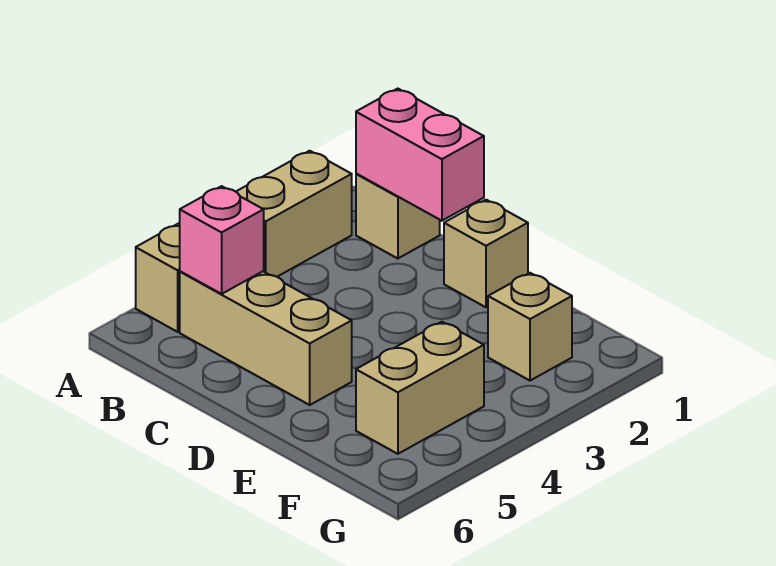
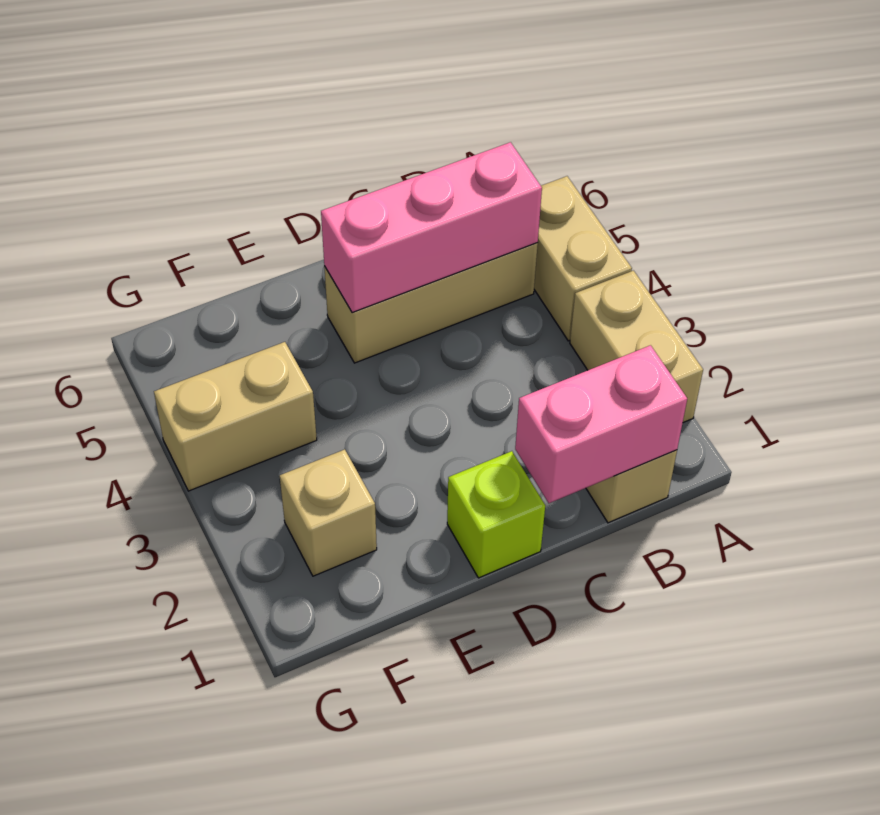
pink 1x1 brick [180,186,264,294] -> pink 1x3 brick [321,142,542,313]
tan 1x1 brick [444,200,528,307] -> lime 1x1 brick [447,451,545,578]
tan 1x2 brick [356,322,484,454] -> tan 1x2 brick turned to [154,342,317,491]

